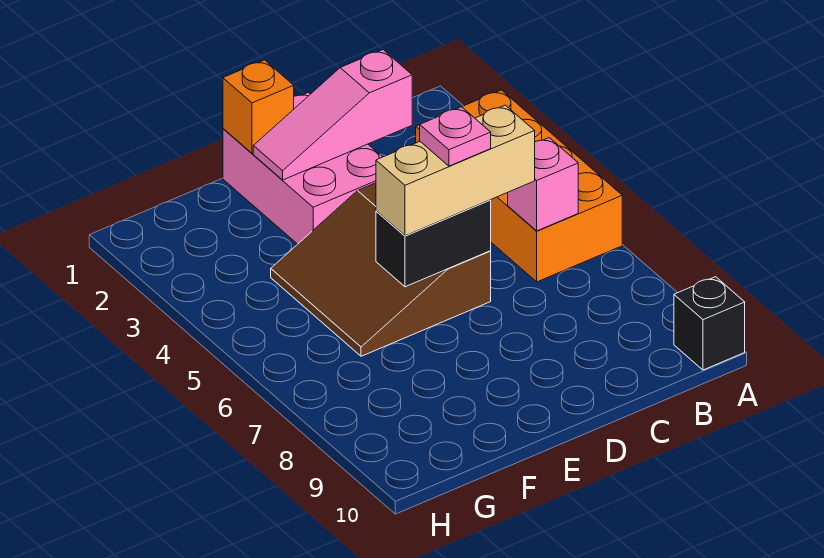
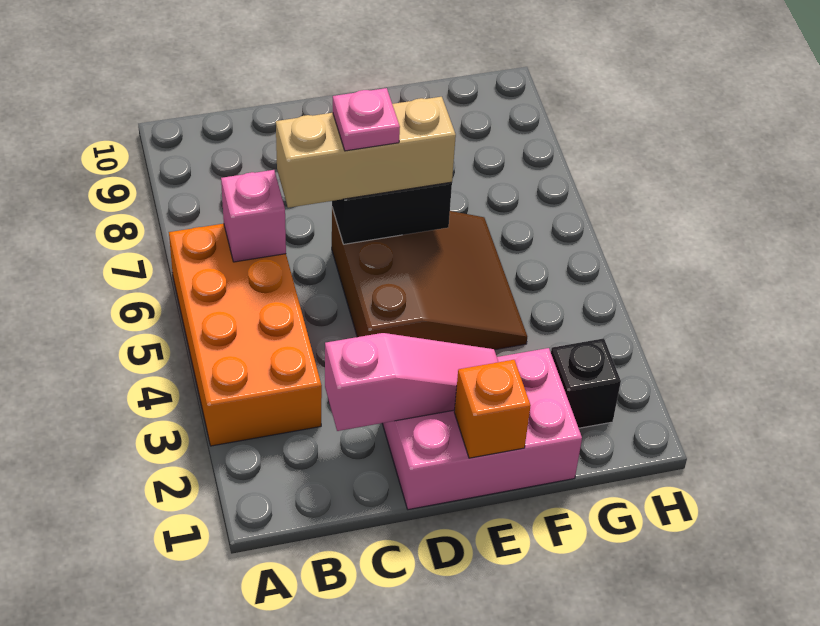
black 1x1 brick [674,277,745,370] -> black 1x1 brick moved to [551,338,621,428]
pink 2x3 brick [223,93,382,244] -> pink 2x3 brick turned to [382,348,582,510]

